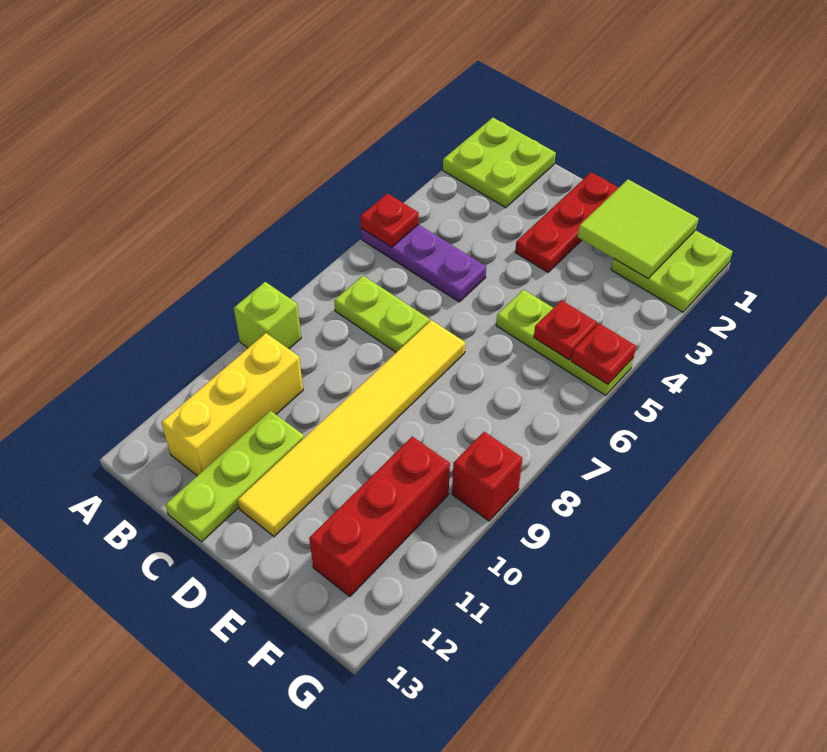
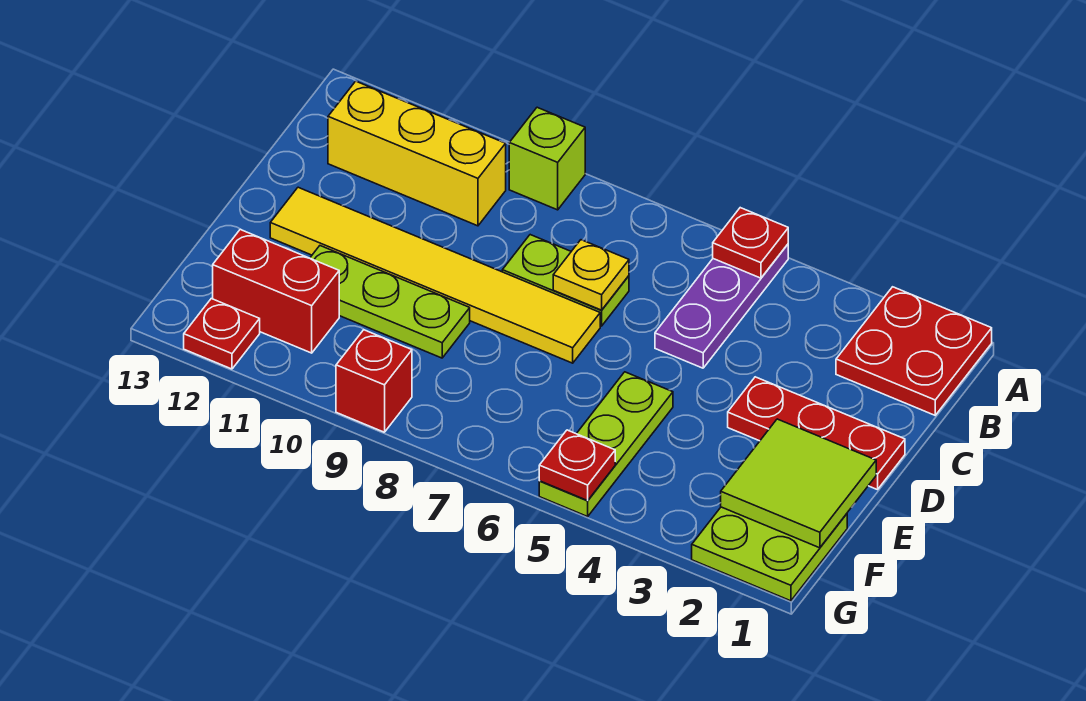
lime 2x2 plate [443,118,556,208] -> red 2x2 plate [836,287,992,415]
lime 1x2 plate [334,276,430,352] -> lime 1x2 plate turned to [502,235,629,326]
none -> yellow 1x1 plate [553,240,629,310]
lime 1x3 plate [165,411,304,542] -> lime 1x3 plate moved to [310,246,470,358]
red 1x1 plate [534,300,597,360] -> red 1x1 plate moved to [184,299,260,369]
red 1x3 brick [309,436,450,597] -> red 1x2 brick [213,229,339,353]

